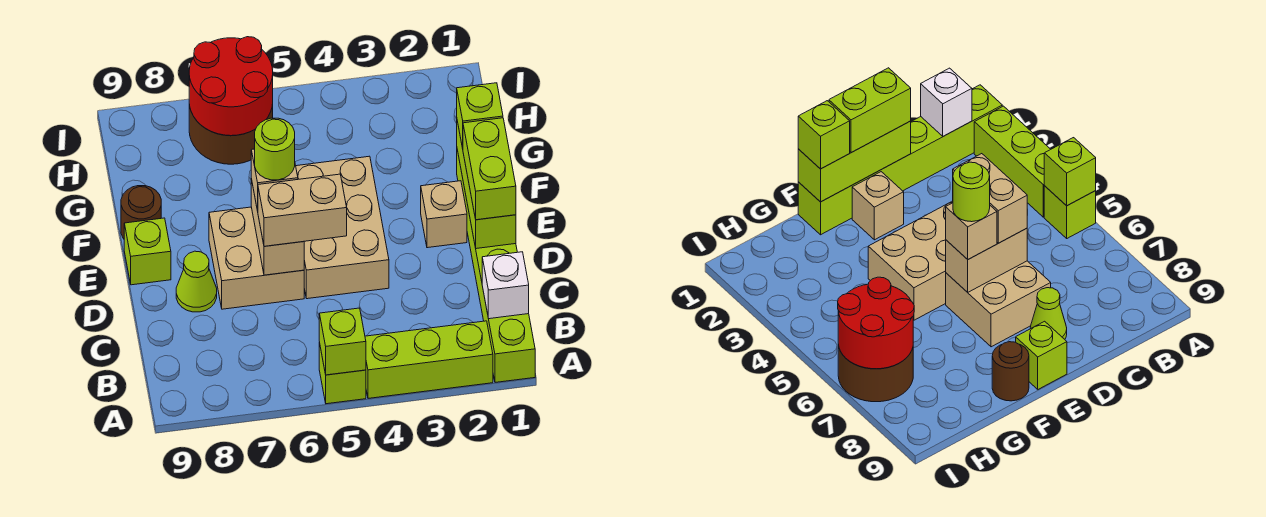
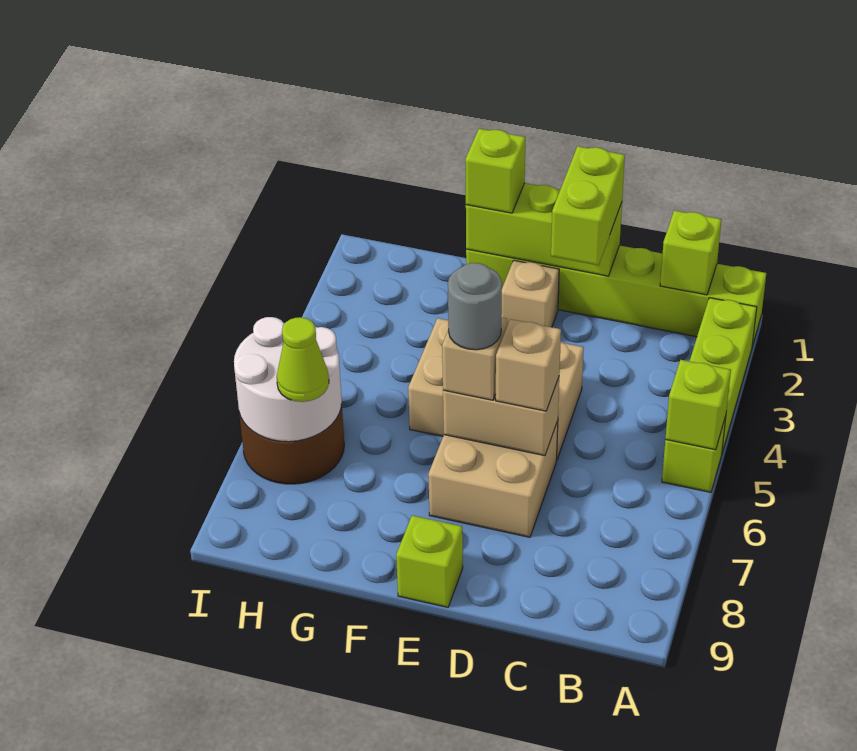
white 1x1 brick [482,252,529,319] -> lime 1x1 brick [660,210,721,295]
lime 1x2 brick [463,118,516,220] -> lime 1x2 brick turned to [551,146,625,265]
tan 1x2 brick [258,174,347,246] -> tan 1x1 brick [496,319,561,411]
lime 1x1 cone [176,251,217,312] -> lime 1x1 cone moved to [277,317,329,402]
lime 1x1 round brick [255,118,295,180] -> grey 1x1 round brick [448,263,502,350]
brown 1x1 round brick [121,186,161,239] -> none
red 2x2 round brick [189,37,273,136] -> white 2x2 round brick [234,317,342,442]

